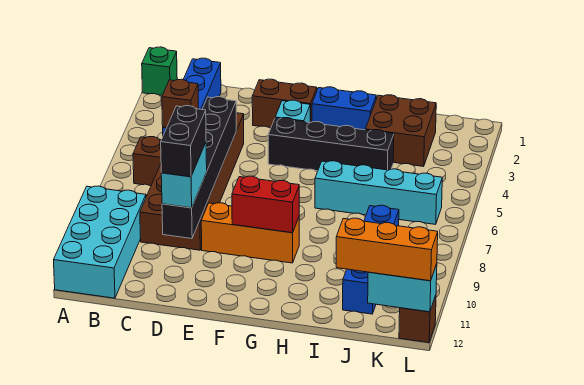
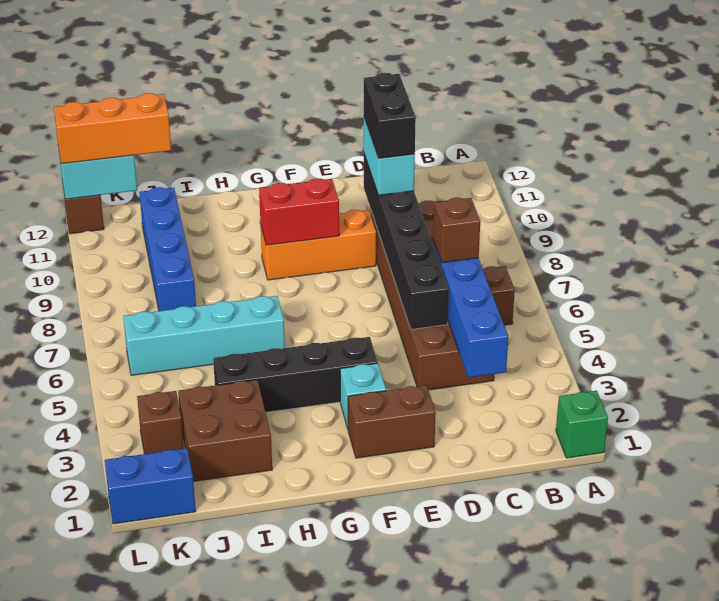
cyan 2x4 brick [54,186,146,298] -> none
blue 1x2 brick [312,87,376,130] -> blue 1x2 brick moved to [105,448,196,524]
none -> brown 1x1 brick [137,391,184,454]

